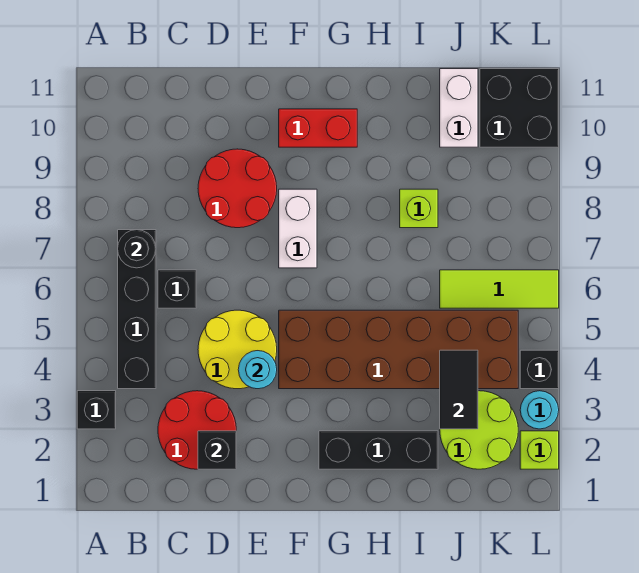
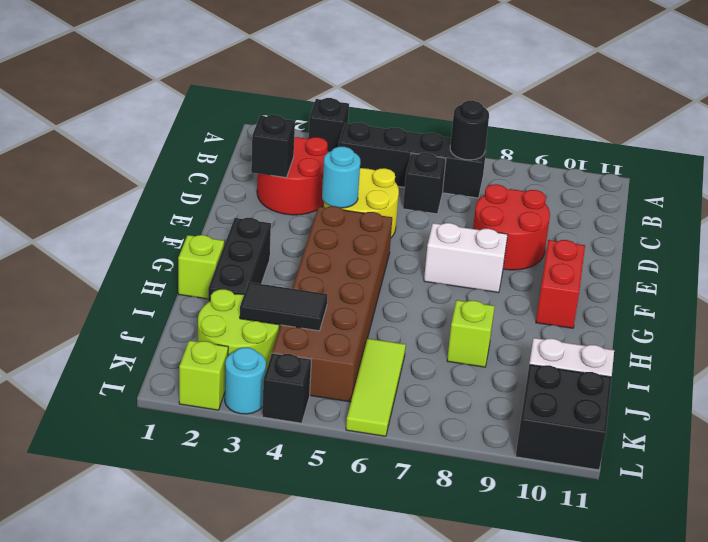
none -> lime 1x1 brick [178,235,224,299]

